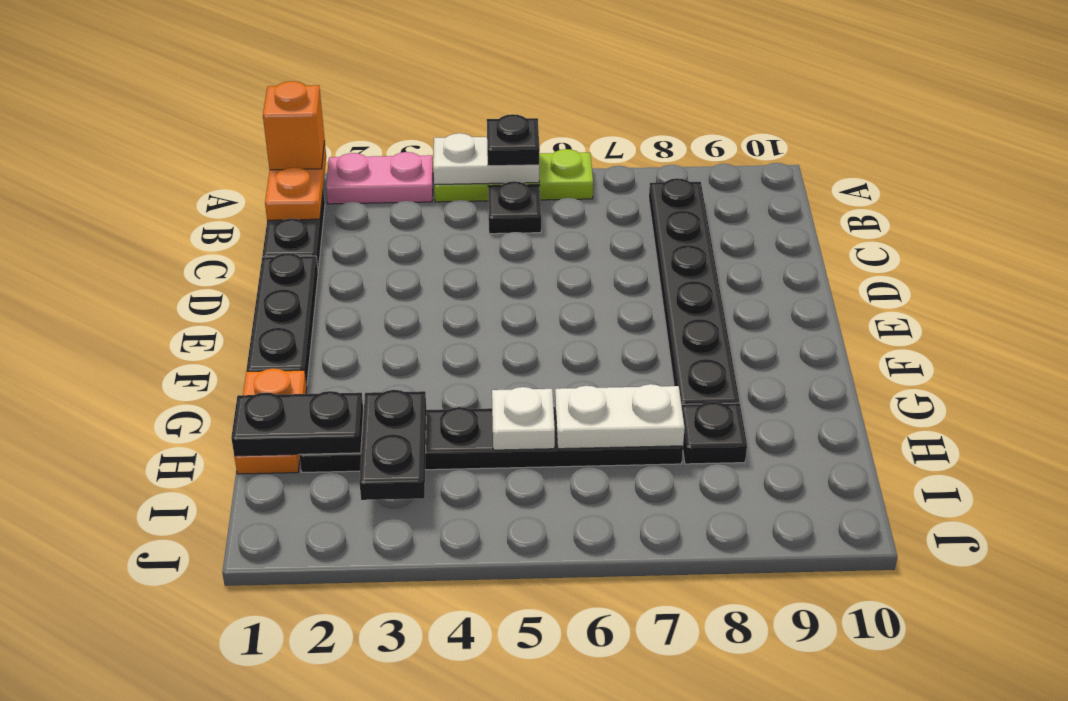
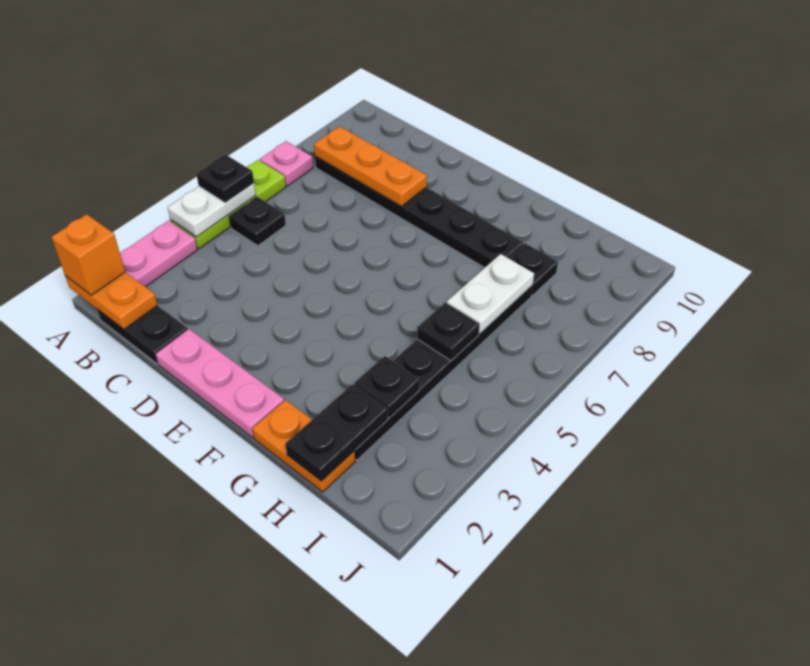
none -> pink 1x1 plate [260,141,313,186]
none -> orange 1x3 plate [314,126,427,206]
black 1x3 plate [246,253,318,385] -> pink 1x3 plate [156,329,284,438]
black 1x2 plate [359,390,426,500] -> black 1x1 plate [354,356,420,418]
white 1x1 plate [492,387,555,450] -> black 1x1 plate [417,303,479,361]

